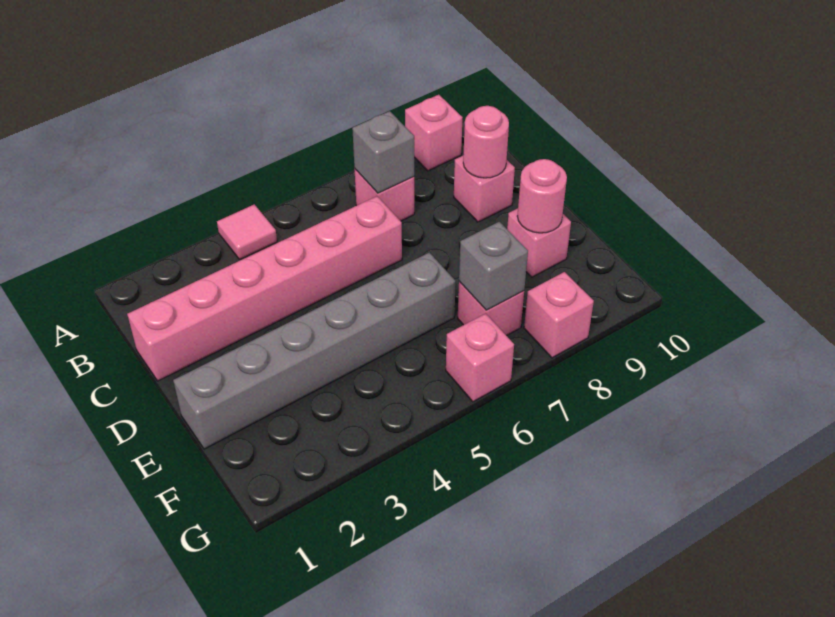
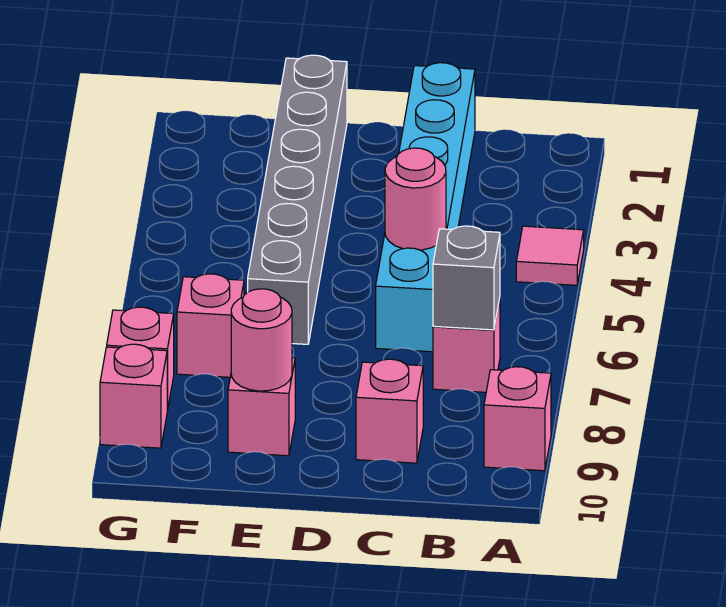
pink 1x6 brick [127,196,402,381] -> cyan 1x6 brick [376,63,475,352]
pink 1x1 round brick [463,106,509,178] -> pink 1x1 round brick moved to [385,148,446,250]
grey 1x1 brick [459,222,528,310] -> none
pink 1x1 brick [446,313,514,402] -> pink 1x1 brick moved to [100,344,167,448]

